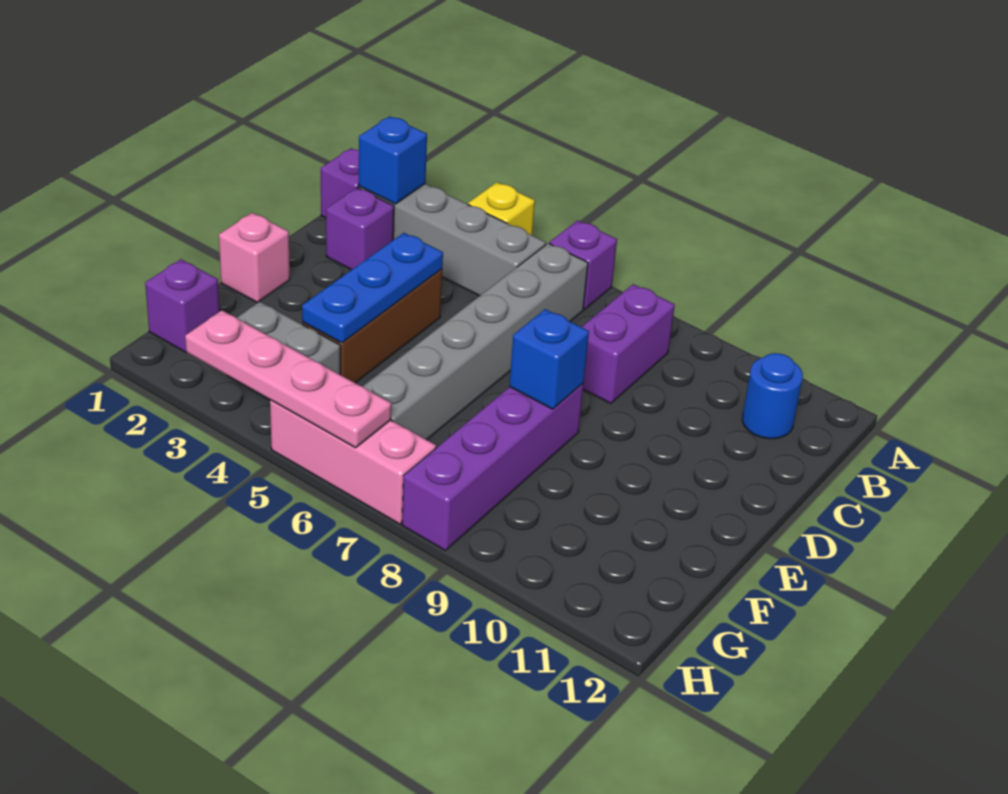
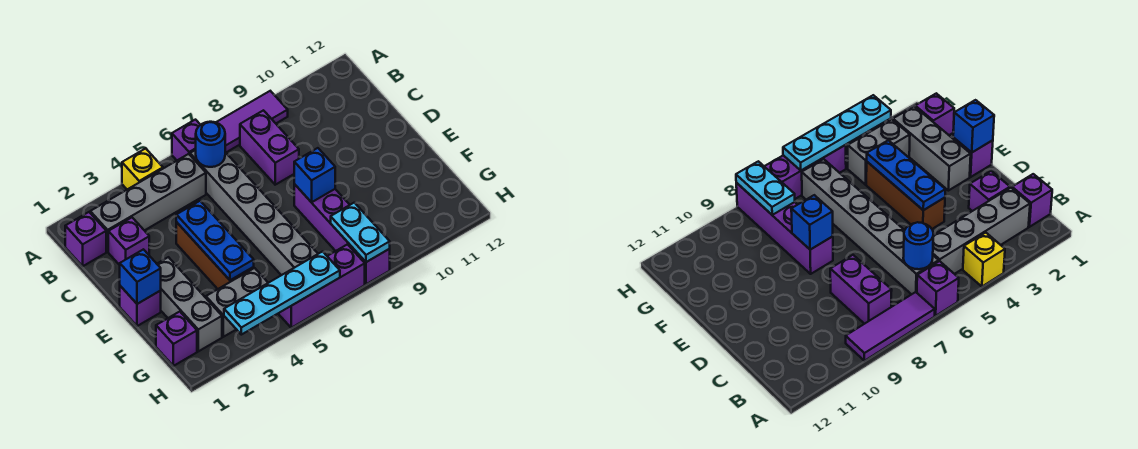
none -> purple 1x3 tile [216,91,288,152]
blue 1x1 brick [359,116,427,204] -> blue 1x1 brick moved to [120,249,161,304]
blue 1x1 round brick [742,353,803,439] -> blue 1x1 round brick moved to [196,122,225,167]
pink 1x1 brick [219,213,290,302] -> purple 1x1 brick [120,286,161,326]
none -> grey 1x3 brick [157,257,222,351]
none -> cyan 1x2 plate [331,203,390,262]
pink 1x4 plate [185,310,391,448] -> cyan 1x4 plate [224,252,340,335]
pink 1x3 brick [270,400,436,524] -> purple 1x3 brick [278,244,365,328]

